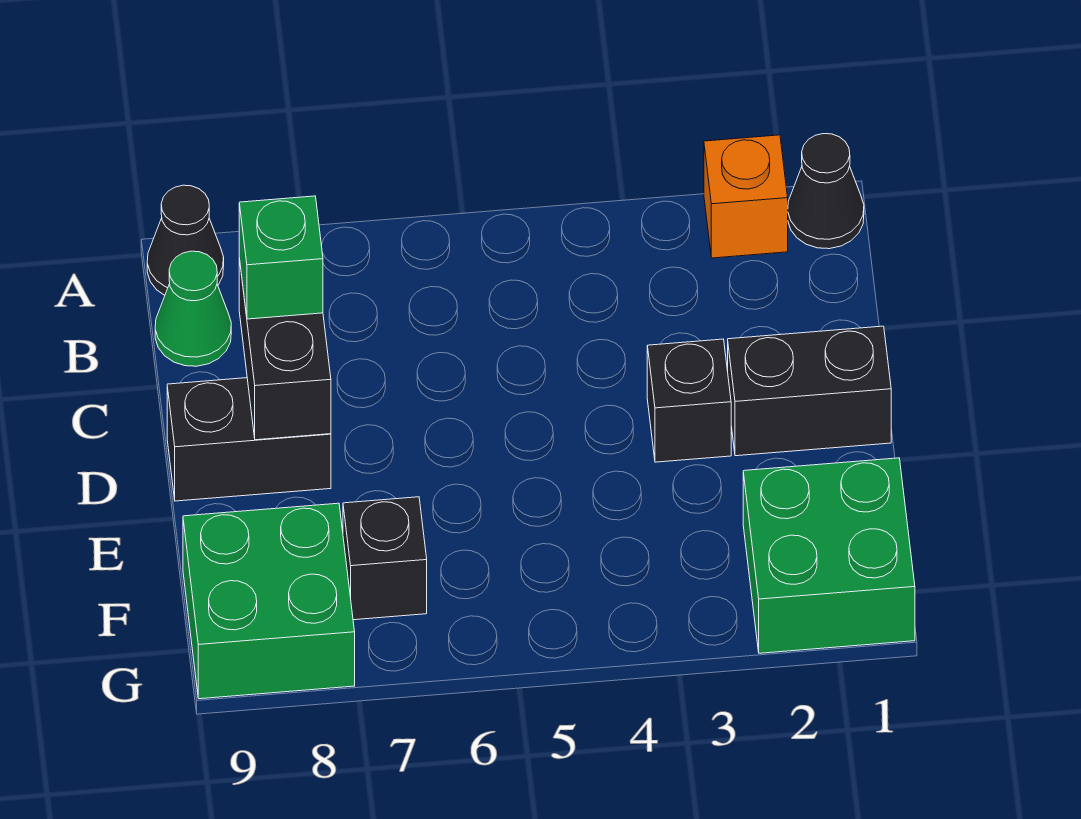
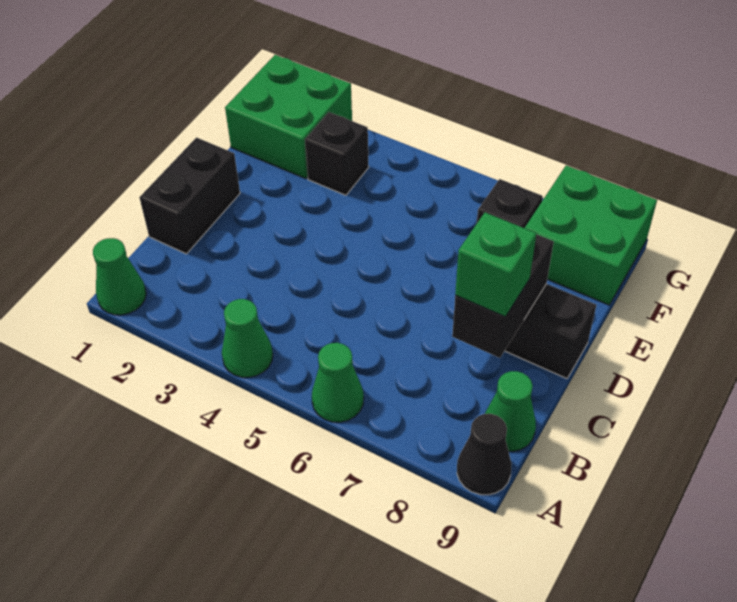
black 1x1 cone [788,134,864,249] -> green 1x1 cone [93,238,146,315]
orange 1x1 brick [704,135,788,258] -> none
none -> green 1x1 cone [222,299,273,377]
none -> green 1x1 cone [312,343,364,422]
black 1x2 brick [728,326,891,456] -> black 1x2 brick turned to [139,137,240,254]
black 1x1 brick [647,339,731,462] -> black 1x1 brick moved to [305,112,369,195]

